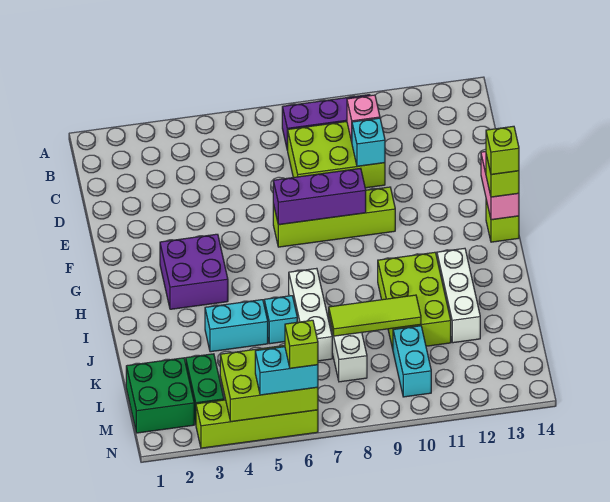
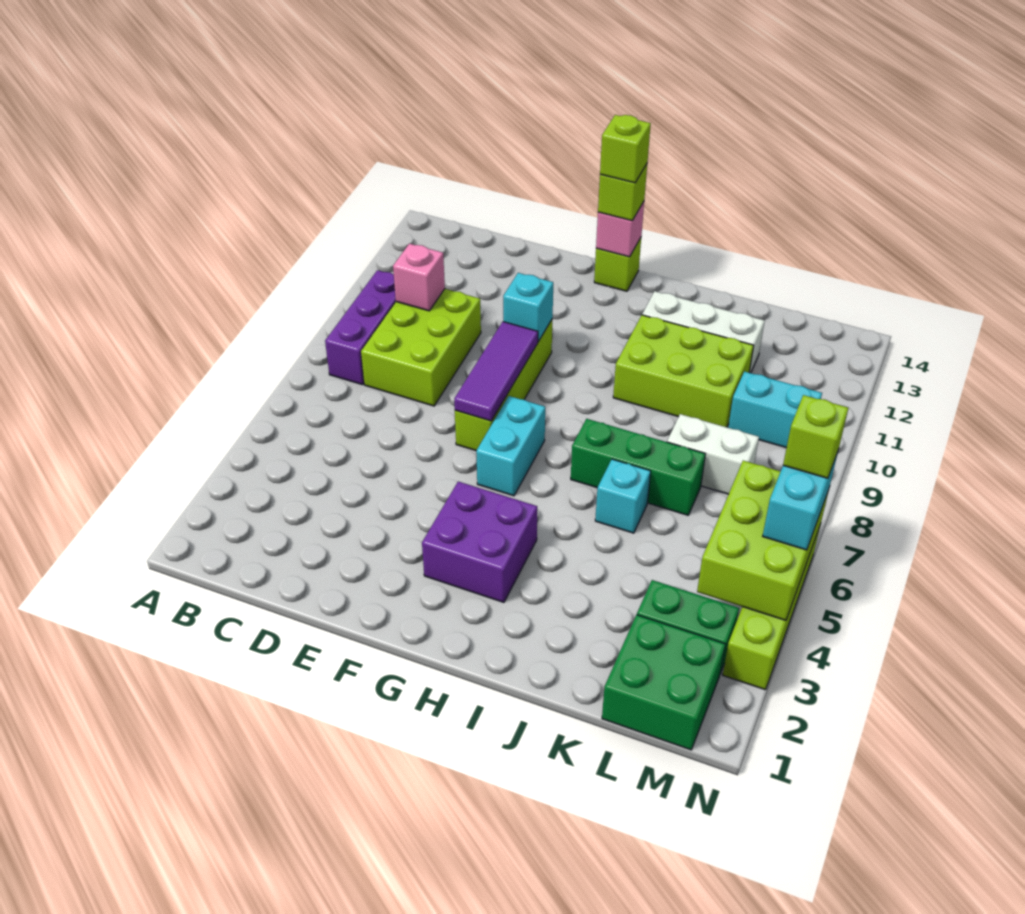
cyan 1x1 brick [352,118,385,166] -> cyan 1x1 brick moved to [503,273,553,342]
purple 1x3 brick [273,168,366,225] -> purple 1x3 tile [454,322,538,421]
pink 1x2 brick [481,152,519,220] -> pink 1x1 brick [596,202,644,257]
white 1x3 brick [289,268,332,361] -> green 1x3 brick [571,419,705,515]
cyan 1x2 brick [205,300,268,352] -> cyan 1x2 brick moved to [476,396,545,496]
lime 1x3 tile [329,295,421,336] -> none

